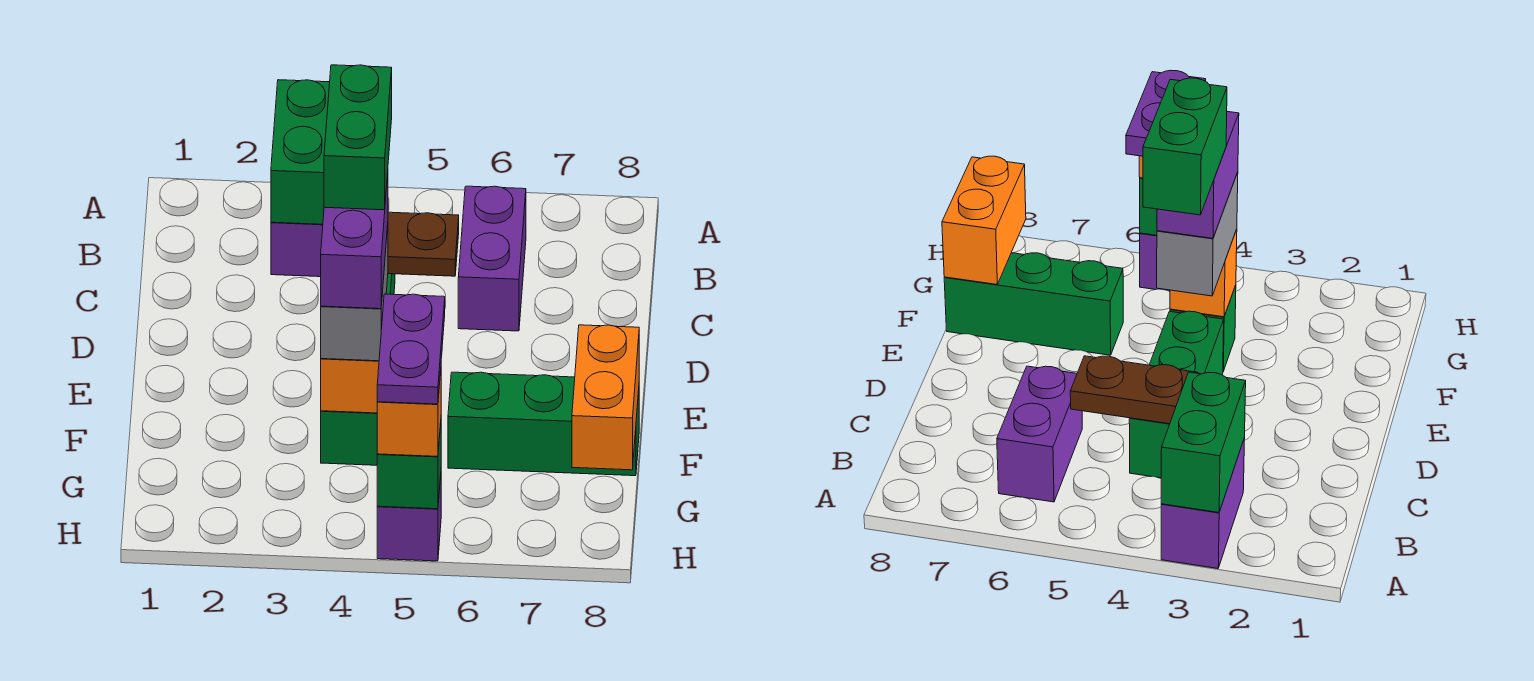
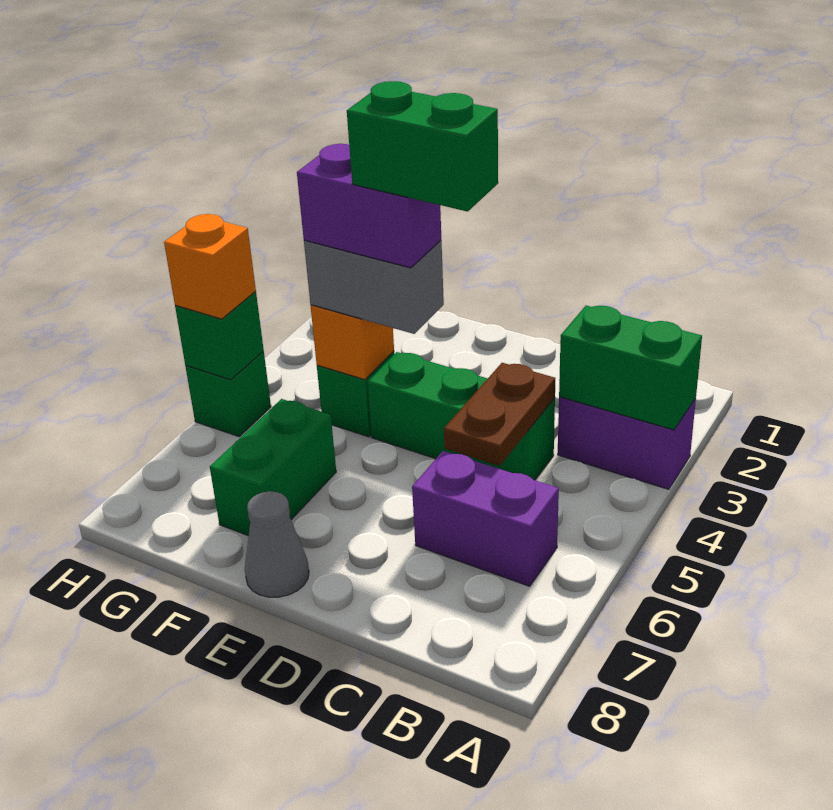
none -> grey 1x1 cone [245,491,309,597]
green 1x3 brick [448,372,639,476] -> green 1x2 brick [210,399,336,536]
orange 1x2 brick [572,325,639,470] -> none
purple 1x2 plate [377,294,445,404] -> none
purple 1x1 brick [377,476,441,561] -> green 1x1 brick [185,351,271,437]

